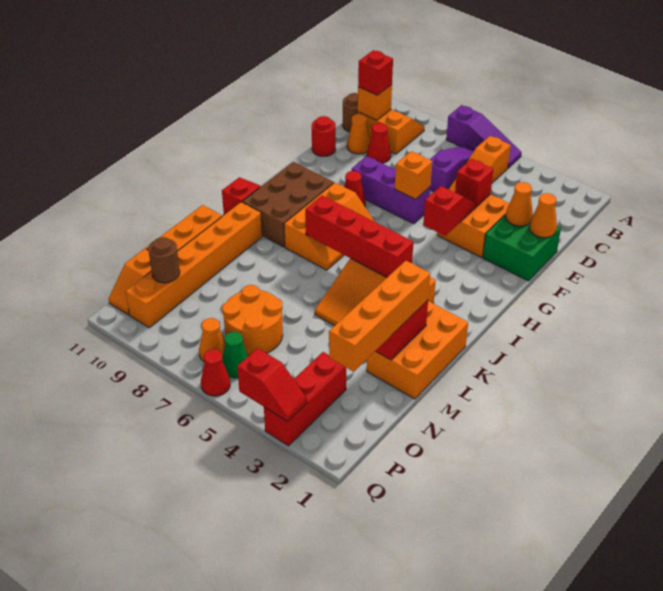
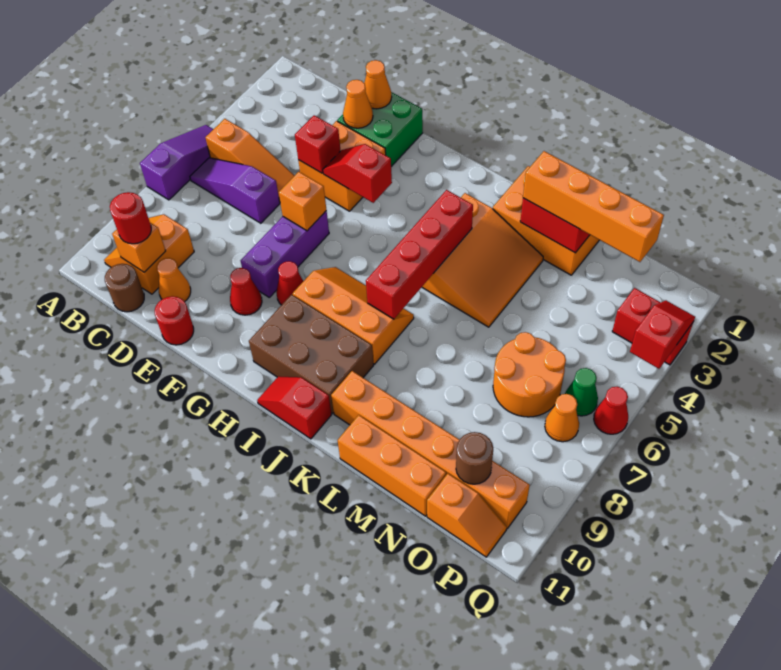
red 1x1 brick [358,50,393,95] -> red 1x1 round brick [110,192,151,244]
red 1x1 cone [367,123,391,163] -> red 1x1 cone moved to [230,268,262,315]
red 1x3 brick [264,352,346,446] -> red 1x2 brick [612,288,693,365]

